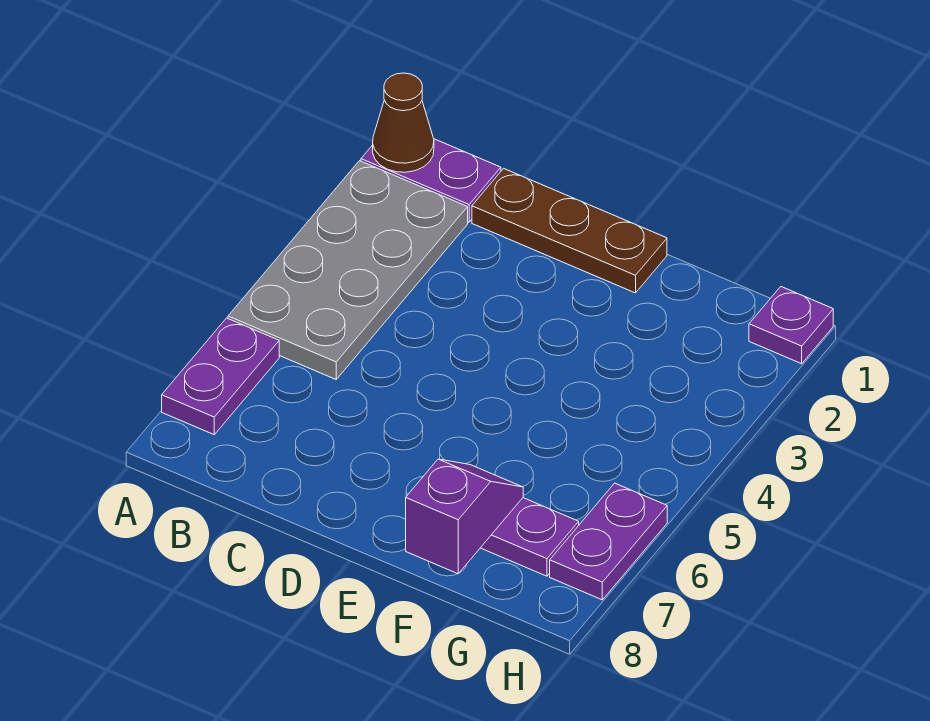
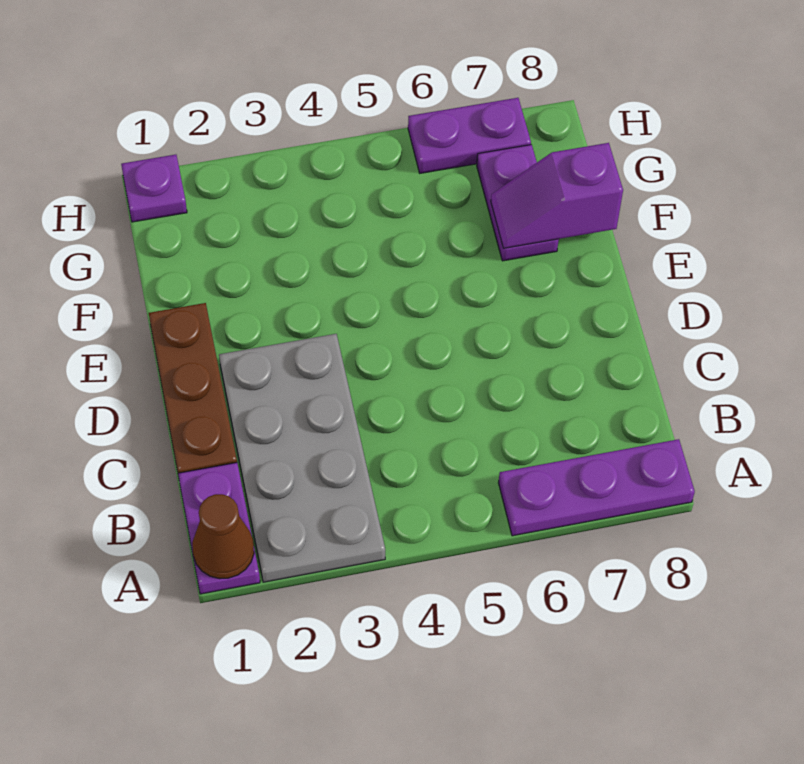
grey 2x4 plate [228,161,468,379] -> grey 2x4 plate turned to [219,334,385,582]
purple 1x2 plate [162,318,279,434] -> purple 1x3 plate [498,439,695,536]

